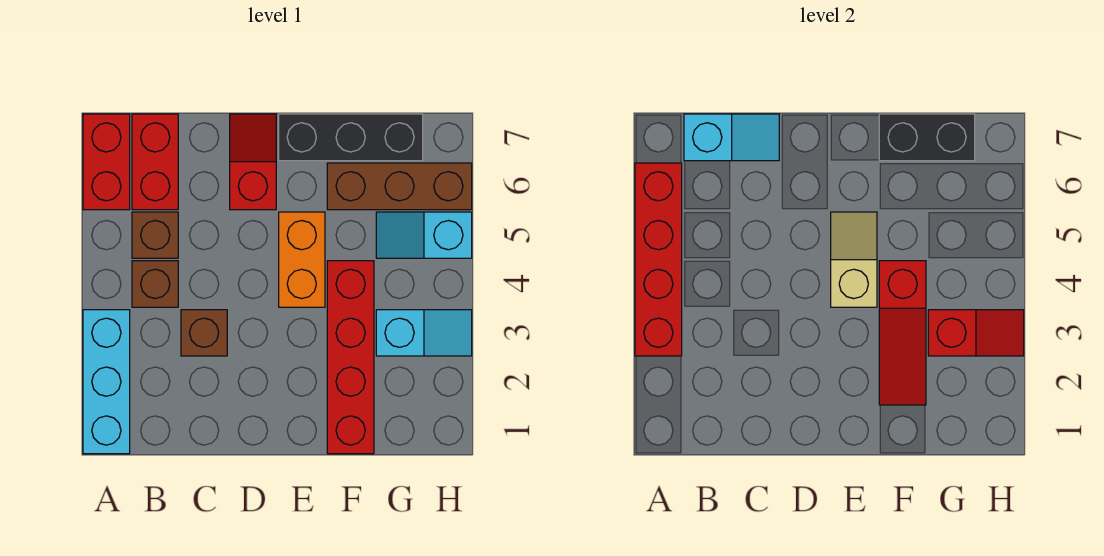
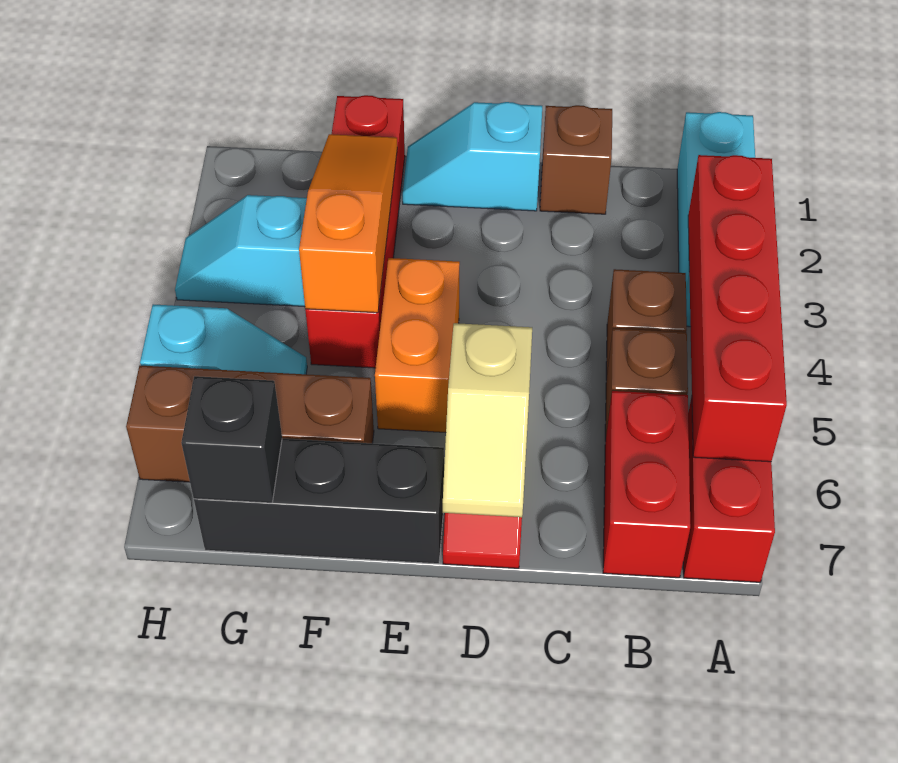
cyan 1x2 slope [684,114,779,161] -> cyan 1x2 slope moved to [403,102,542,211]
brown 1x1 brick [181,310,227,356] -> brown 1x1 brick moved to [540,105,612,214]
tan 1x2 slope [831,212,877,307] -> tan 1x2 slope moved to [443,323,532,517]
red 1x3 slope [879,261,926,405] -> orange 1x3 slope [299,134,397,313]
black 1x2 brick [879,114,975,161] -> black 1x1 brick [181,376,282,503]
red 1x2 slope [928,310,1024,356] -> none

